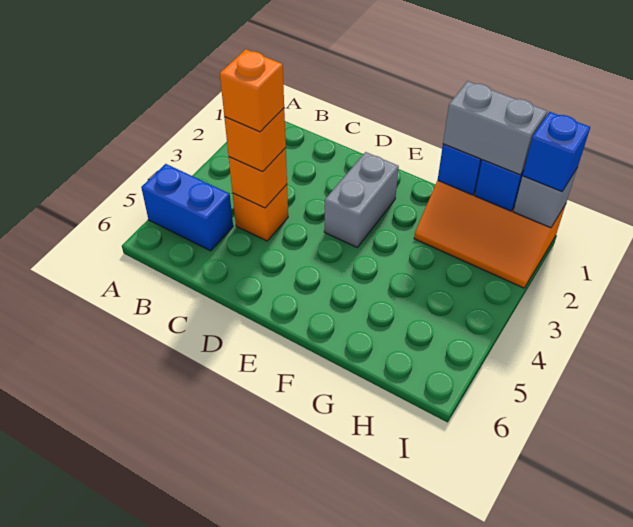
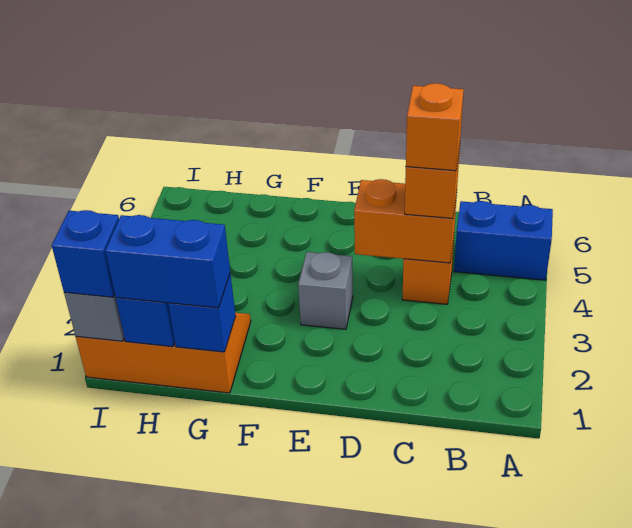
orange 1x1 brick [229,148,287,208] -> orange 1x2 brick [354,179,457,263]
grey 1x2 brick [324,152,399,247] -> grey 1x1 brick [298,252,353,329]
grey 1x2 brick [443,81,547,175] -> blue 1x2 brick [105,215,230,308]

